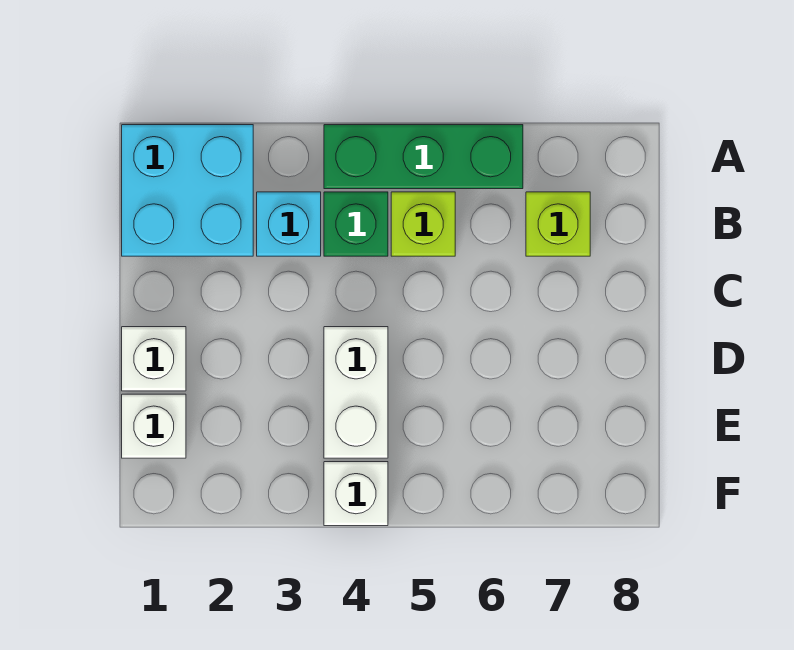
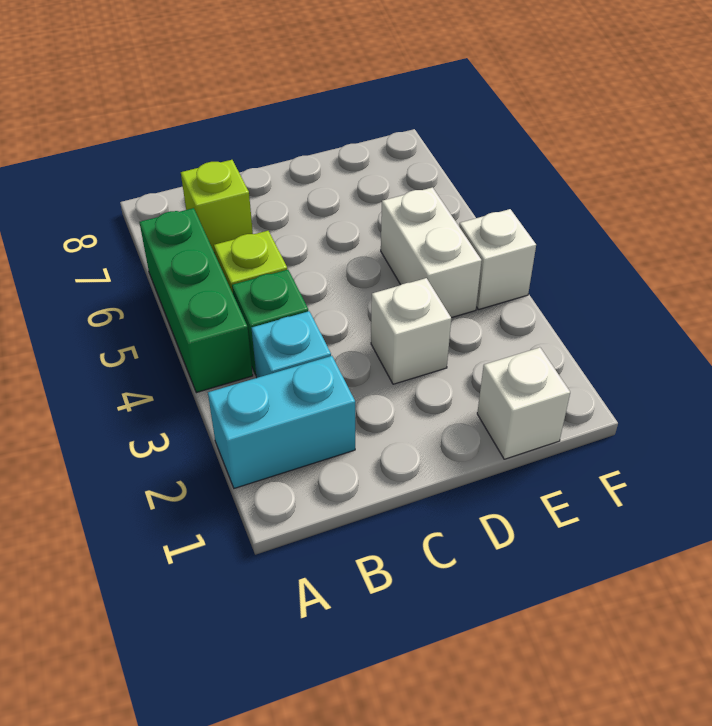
cyan 2x2 brick [122,125,253,256] -> cyan 1x2 brick [208,356,355,488]
white 1x1 brick [122,327,186,391] -> white 1x1 brick moved to [371,278,451,384]
white 1x2 brick [324,327,388,458] -> white 1x2 brick turned to [381,187,482,318]

